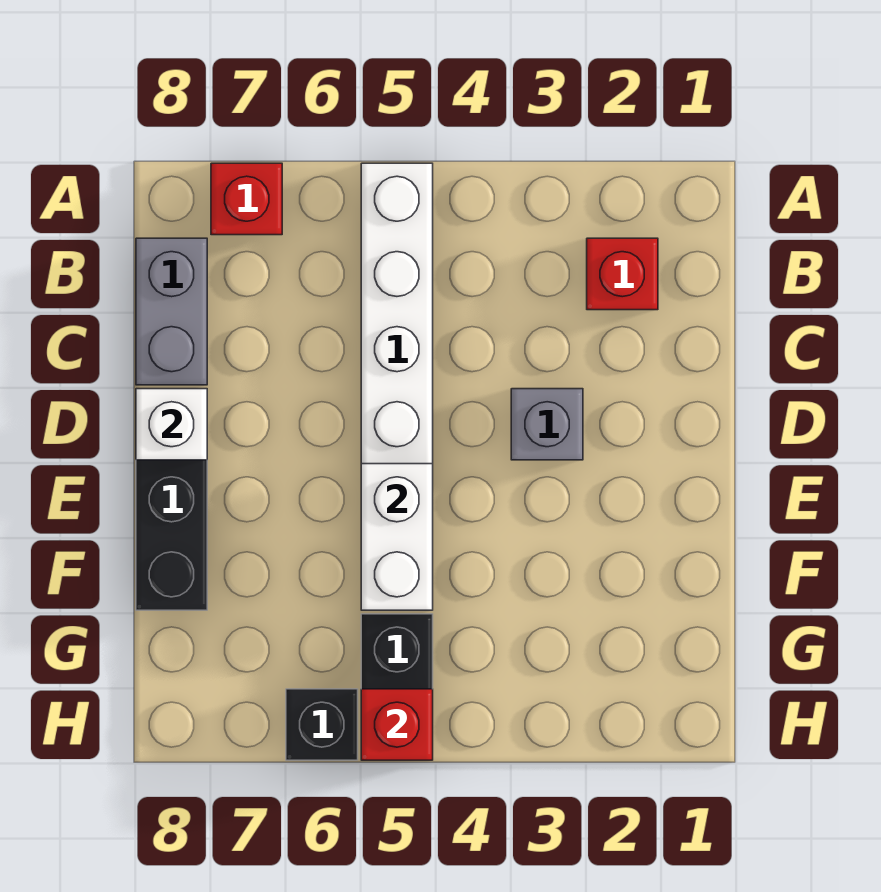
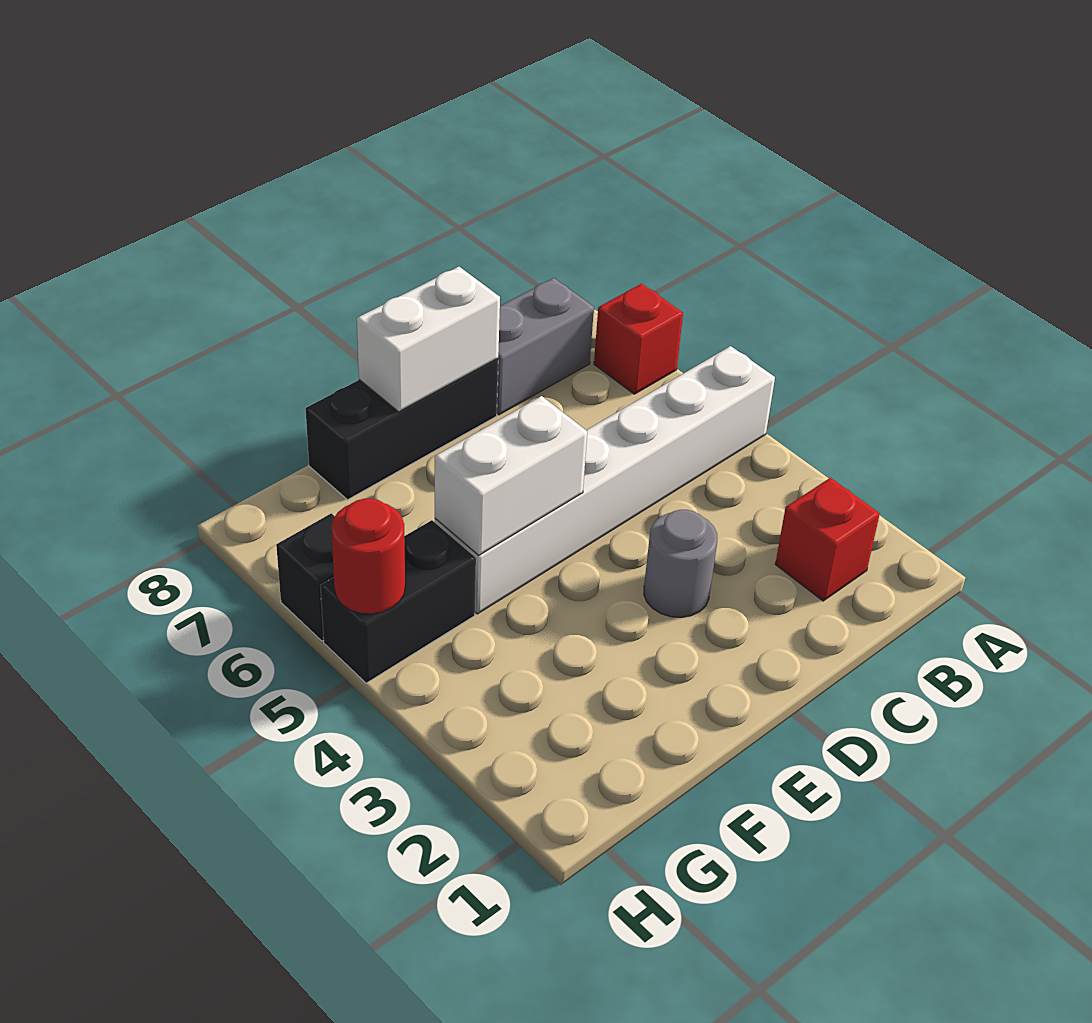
grey 1x1 brick [511,389,583,460] -> grey 1x1 round brick [644,510,717,617]
white 1x1 brick [136,389,207,460] -> white 1x2 brick [357,267,500,412]
red 1x1 brick [361,689,433,760] -> red 1x1 round brick [331,499,405,614]

